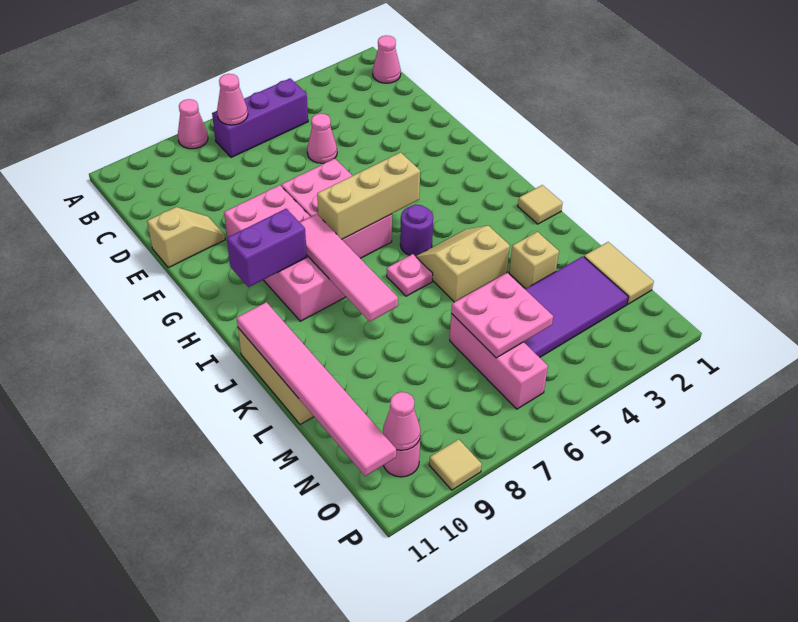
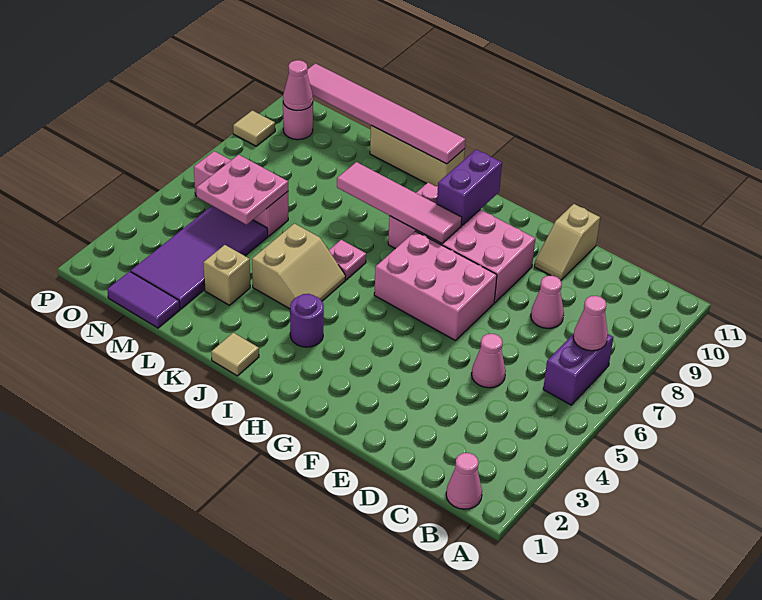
pink 1x1 cone [178,99,208,149] -> pink 1x1 cone moved to [531,276,564,328]
purple 1x3 brick [212,78,308,157] -> purple 1x2 brick [543,334,613,405]
tan 1x3 brick [317,152,420,239] -> none
purple 1x1 round brick [400,205,433,256] -> purple 1x1 round brick moved to [290,294,324,347]
tan 1x2 tile [584,242,654,304] -> purple 1x2 tile [107,271,180,328]

